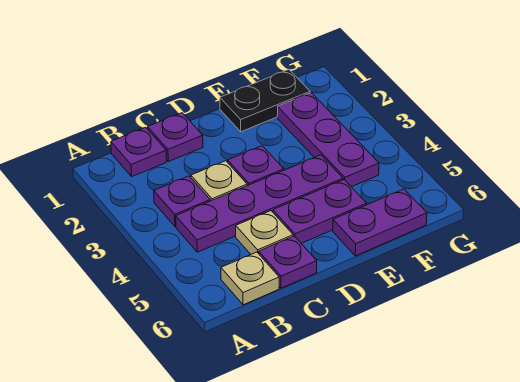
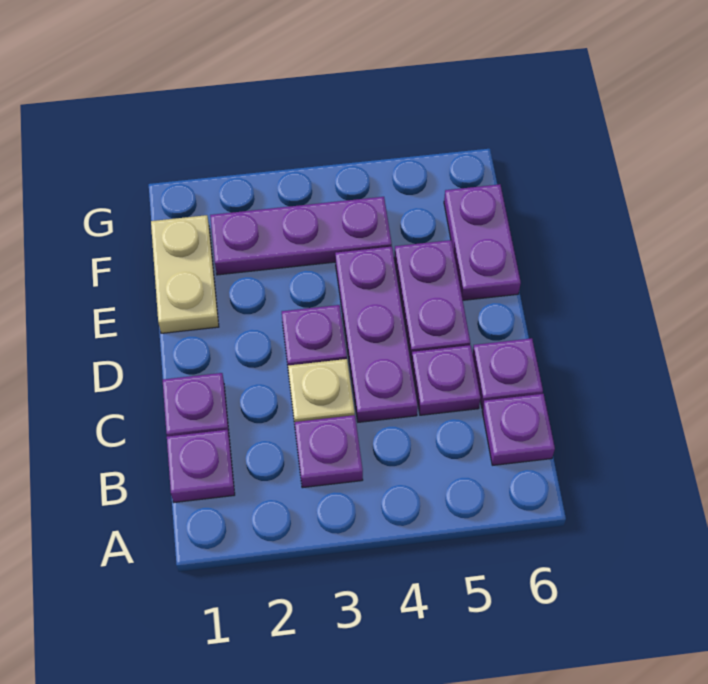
purple 1x4 plate [176,155,343,252] -> purple 1x3 plate [335,247,418,422]
tan 1x1 plate [221,252,279,305] -> purple 1x1 plate [482,394,555,465]
tan 1x1 plate [236,211,293,254] -> purple 1x1 plate [411,345,481,415]
black 1x2 plate [220,70,310,132] -> tan 1x2 plate [151,215,219,333]

